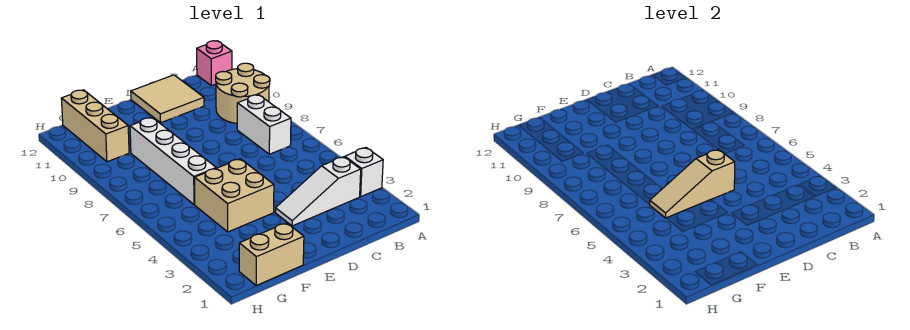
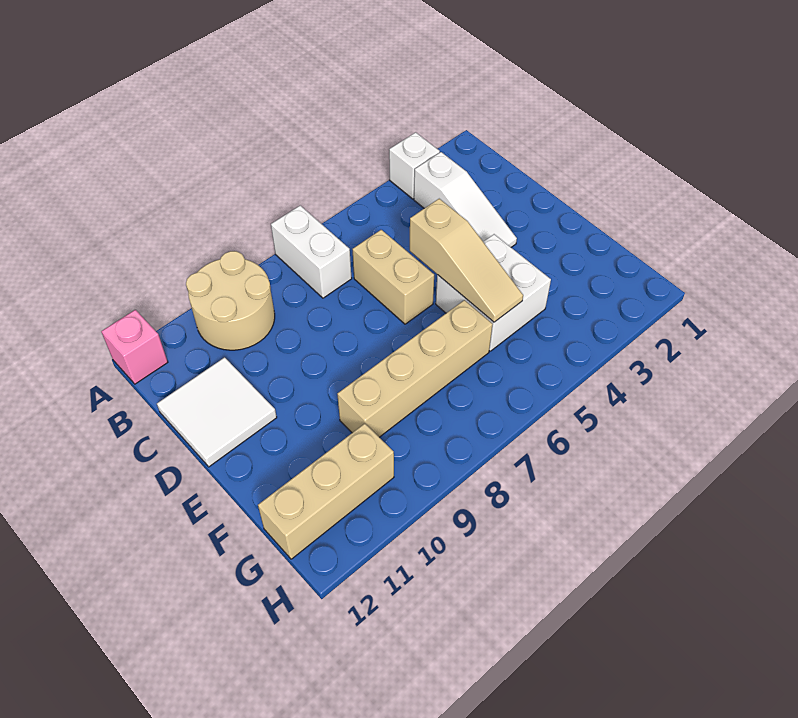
white 1x2 brick [237,95,291,154] -> white 1x2 brick turned to [271,206,352,298]
tan 2x2 tile [131,75,204,123] -> white 2x2 tile [157,357,277,467]
tan 2x2 brick [195,159,274,232] -> white 2x2 brick [436,234,551,351]
tan 1x2 brick [239,223,304,285] -> tan 1x2 brick moved to [352,230,434,324]
white 1x4 brick [130,117,216,205] -> tan 1x4 brick [337,300,493,437]

